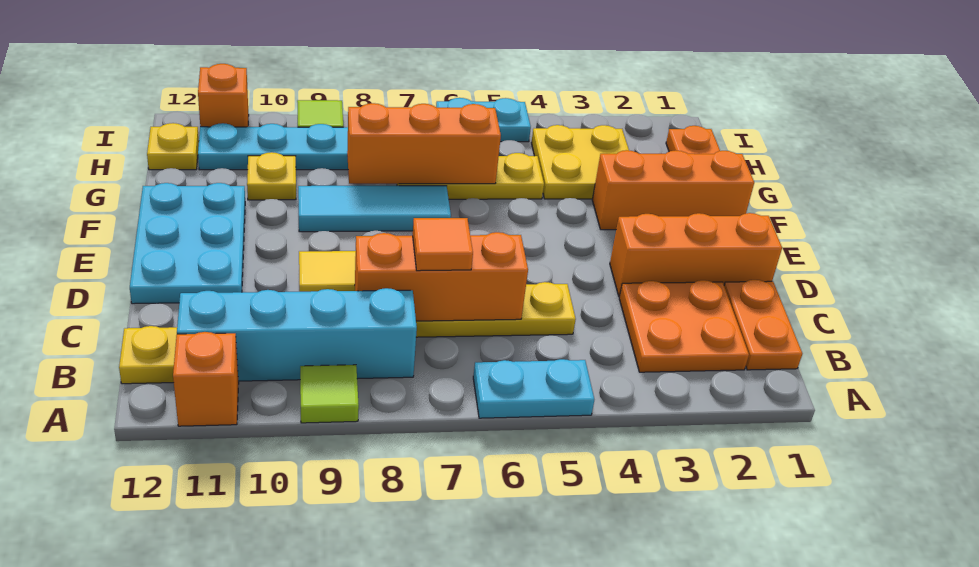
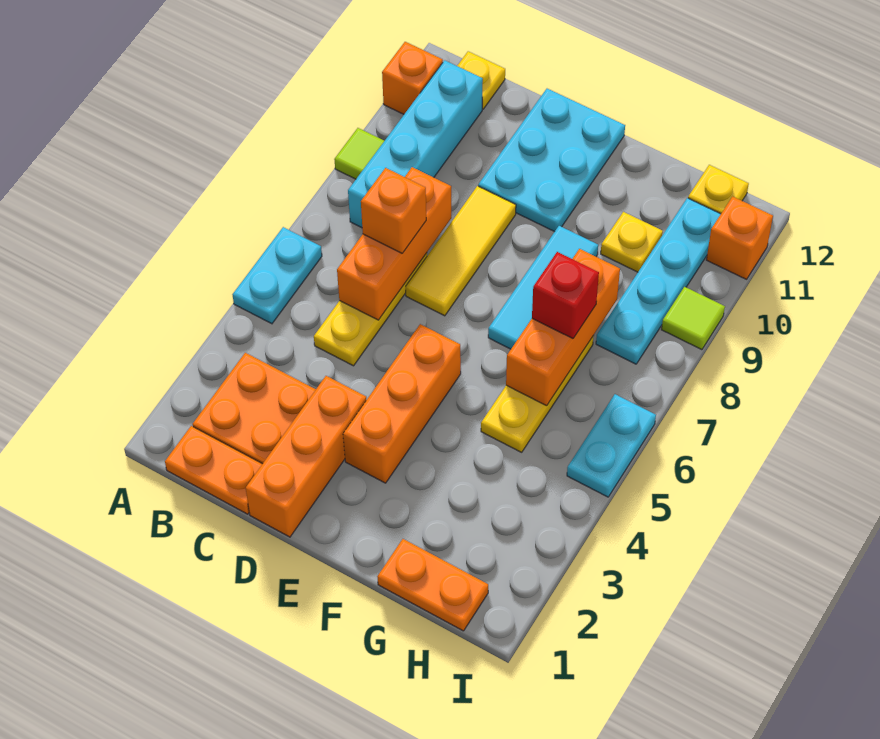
orange 1x1 tile [413,218,473,271] -> orange 1x1 brick [361,168,426,253]
cyan 2x3 plate [130,183,245,304] -> cyan 2x3 plate turned to [478,89,625,232]
orange 1x3 brick [592,150,754,230] -> orange 1x3 brick moved to [343,324,461,483]
yellow 2x2 plate [531,125,629,199] -> none
none -> red 1x1 brick [532,252,599,338]

